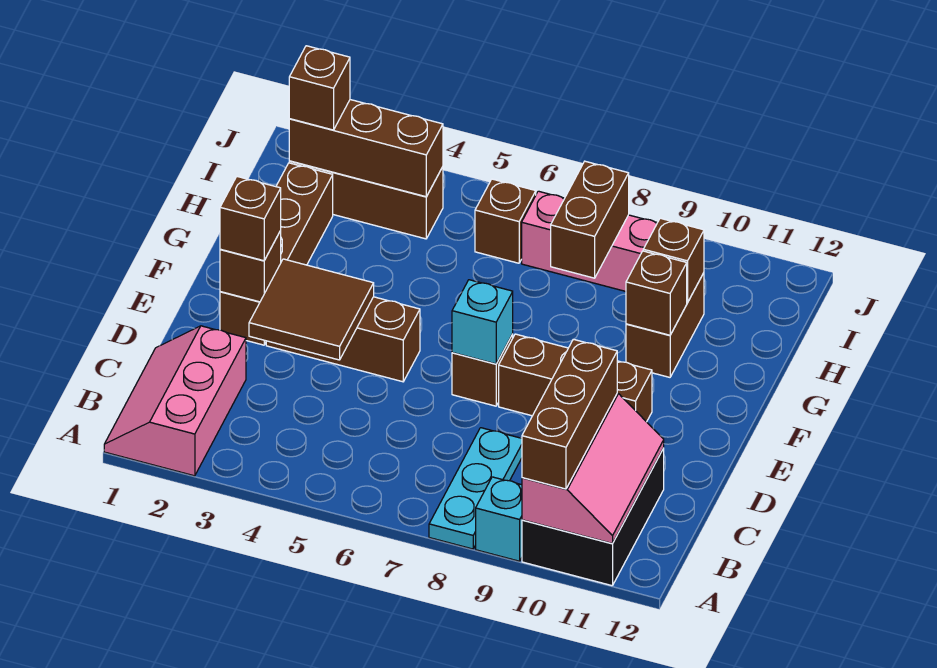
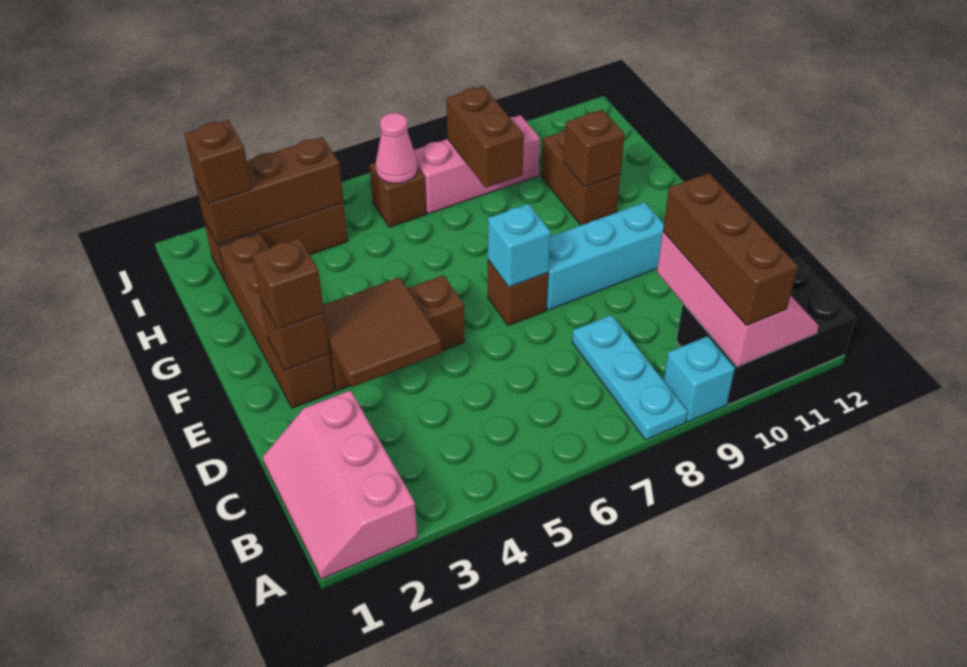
black 2x3 brick [522,448,664,586] -> black 2x3 brick turned to [676,258,856,404]
brown 1x3 brick [499,334,652,422] -> cyan 1x3 brick [546,202,664,310]
brown 1x1 brick [643,218,704,303] -> none
none -> pink 1x1 cone [376,113,417,183]

